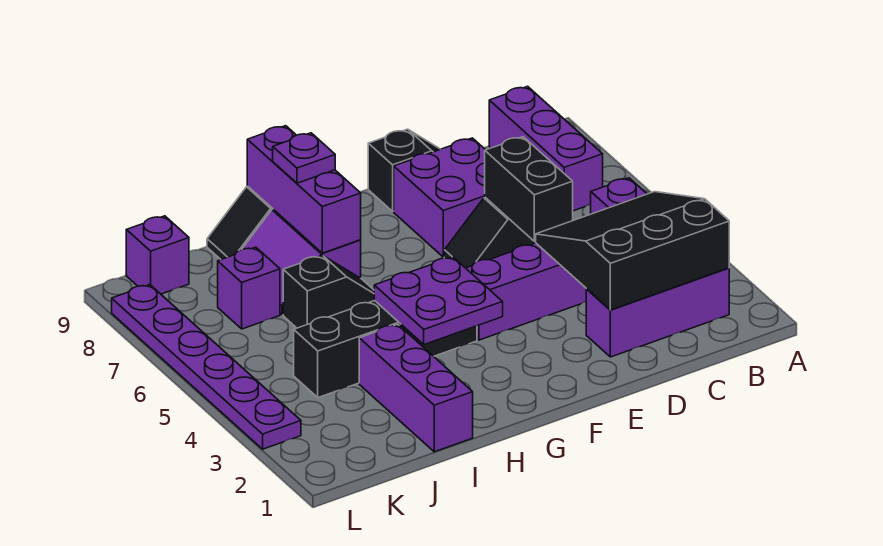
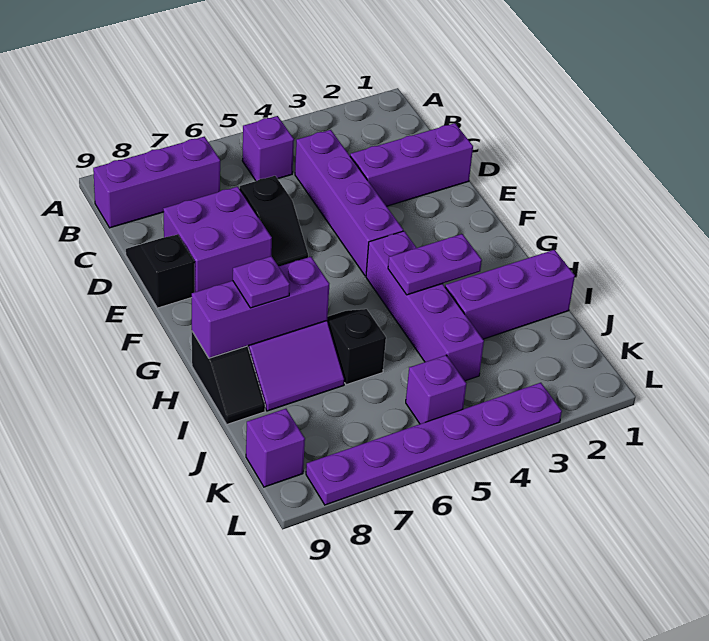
purple 1x3 brick [586,268,729,357] -> purple 1x3 brick turned to [350,123,473,206]
black 3x3 slope [536,192,729,310] -> none
black 1x2 brick [485,137,573,241] -> none
purple 2x2 plate [374,257,503,345] -> purple 1x2 plate [388,234,482,295]
black 1x4 brick [294,301,477,398] -> purple 1x4 brick [366,231,484,381]
purple 1x1 brick [218,247,280,329] -> purple 1x1 brick moved to [406,355,466,424]

